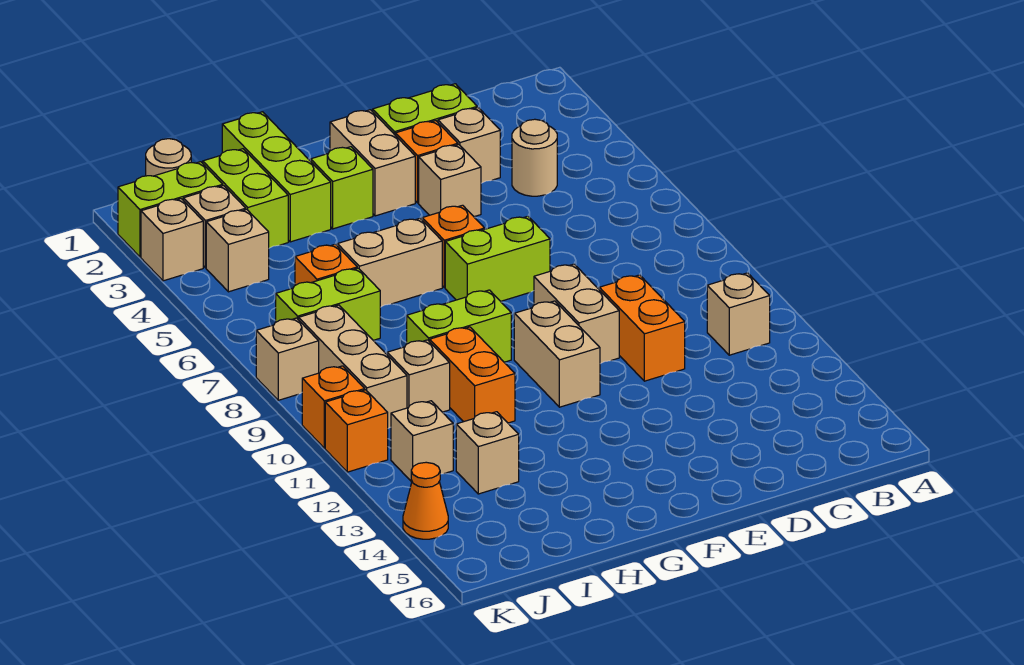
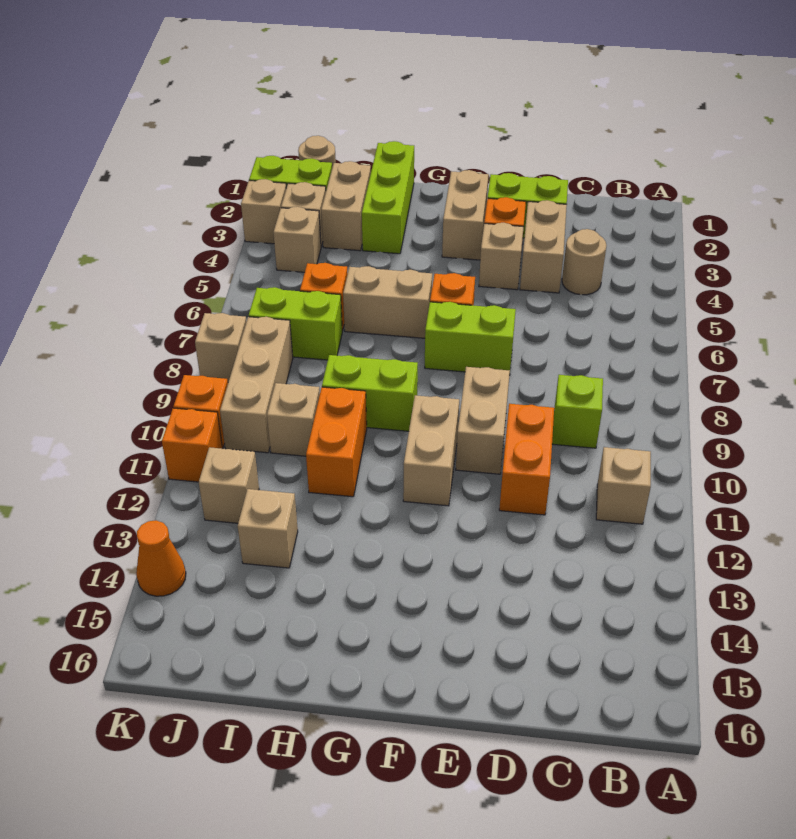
tan 1x1 brick [438,108,500,183] -> tan 1x2 brick [520,200,567,293]
lime 1x1 brick [311,147,373,229] -> lime 1x1 brick moved to [552,375,603,448]
lime 1x2 brick [203,149,288,248] -> tan 1x2 brick [321,161,371,251]

